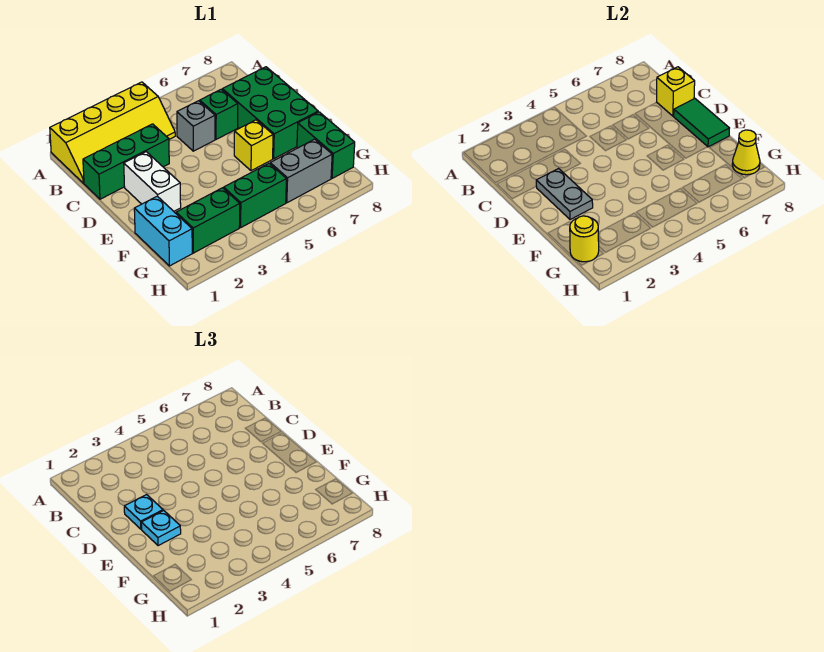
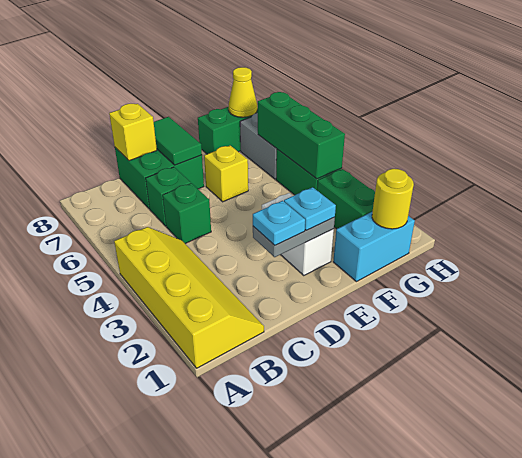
green 1x3 brick [83,124,169,199] -> green 1x3 brick moved to [258,92,345,179]
grey 1x1 brick [177,101,215,151] -> green 1x1 brick [163,183,211,244]
green 2x3 brick [222,67,318,159] -> green 2x2 brick [115,148,204,209]
white 1x2 brick [124,152,181,211] -> white 1x2 brick turned to [262,193,334,275]
green 1x2 tile [674,99,729,147] -> green 1x2 tile turned to [154,117,202,165]

